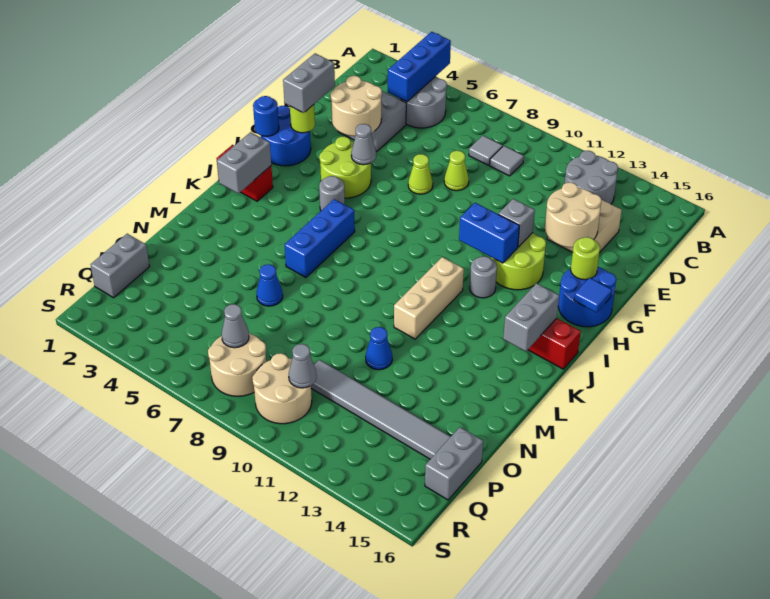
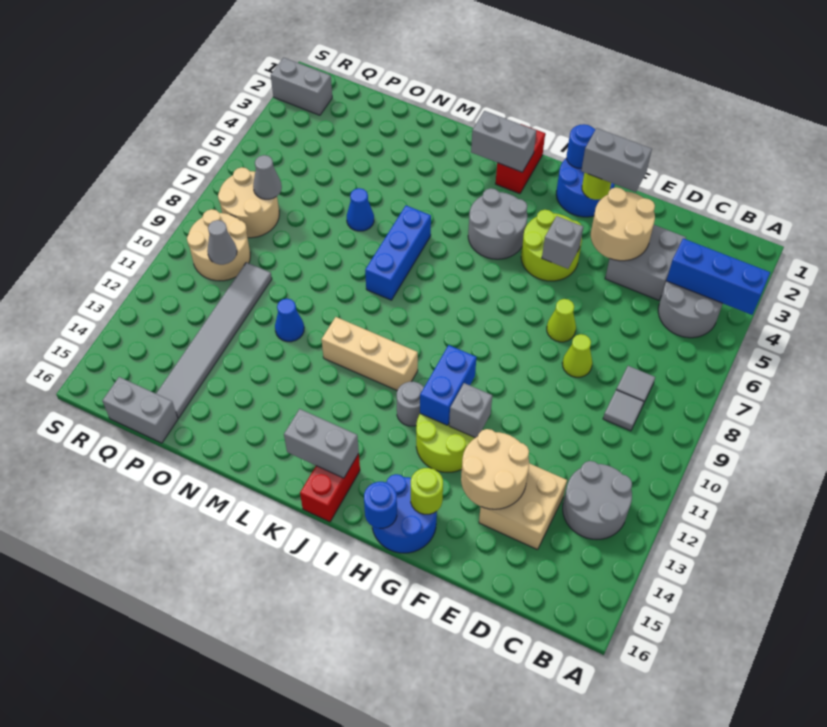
grey 1x1 cone [351,124,376,165] -> grey 1x1 brick [542,216,583,269]
blue 1x1 tile [574,278,612,313] -> blue 1x1 round brick [364,482,397,528]
grey 1x1 round brick [319,176,345,211] -> grey 2x2 round brick [468,188,527,259]
blue 1x3 brick [285,199,355,278] -> blue 1x3 brick turned to [365,206,431,300]
grey 1x2 brick [91,234,150,298] -> grey 1x2 brick moved to [271,57,332,115]

